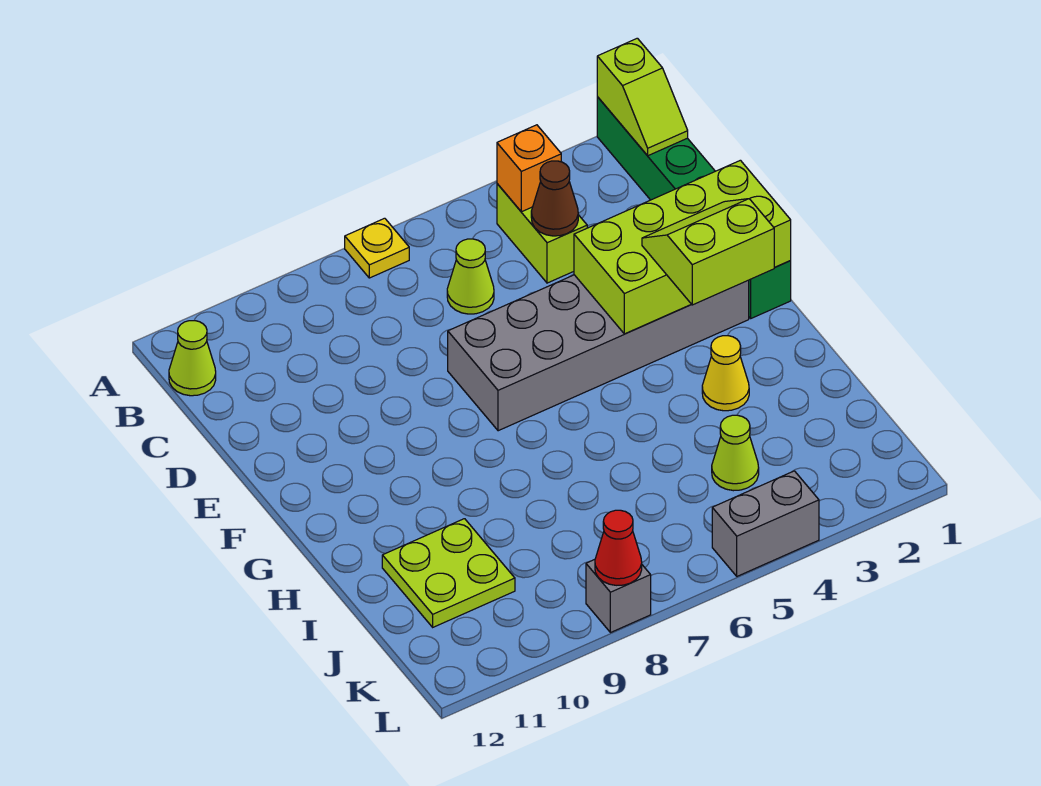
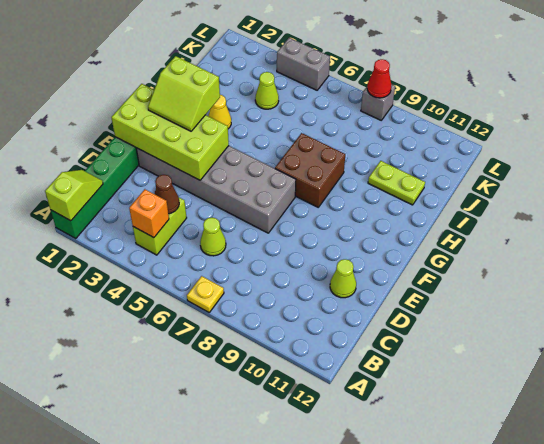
lime 1x1 cone [169,321,216,396] -> lime 1x1 cone moved to [330,259,356,298]
none -> brown 2x2 brick [275,133,345,207]
lime 2x2 plate [382,519,515,627] -> lime 1x2 plate [368,161,425,205]

